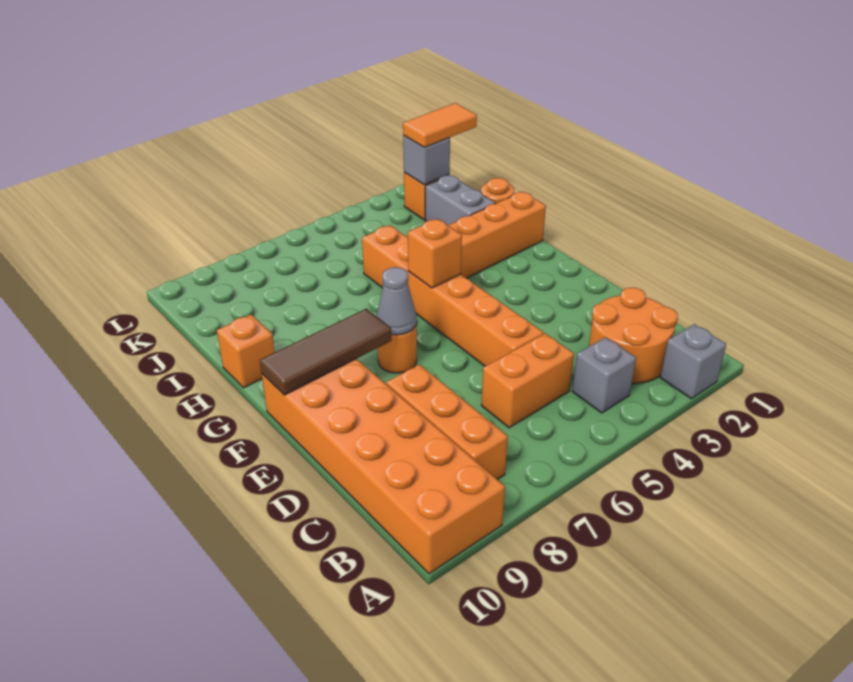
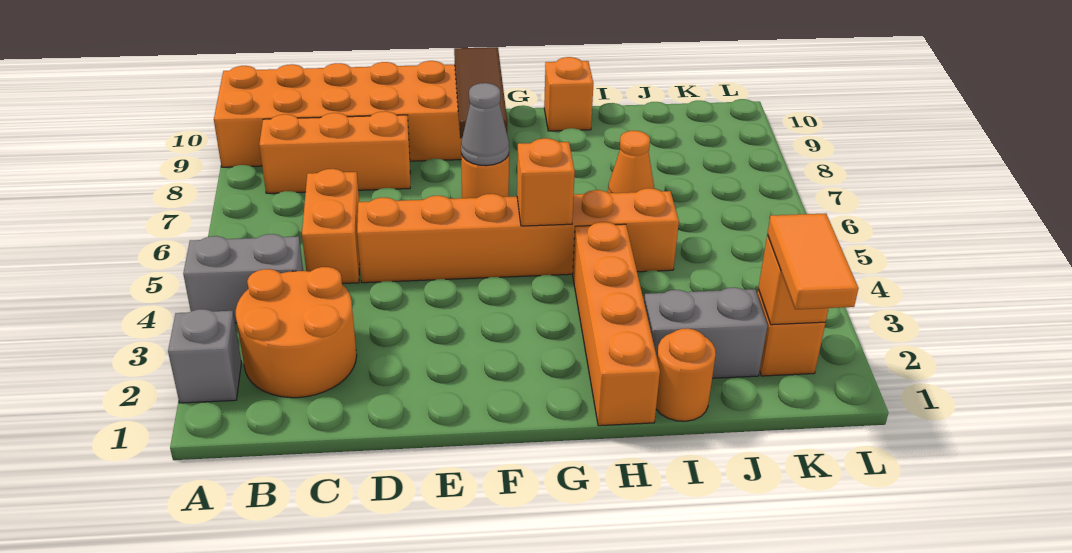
grey 1x1 brick [572,337,636,413] -> grey 1x2 brick [183,234,303,323]
none -> orange 1x1 cone [608,131,654,193]
grey 1x1 brick [403,136,450,185] -> orange 1x1 brick [758,235,829,325]

